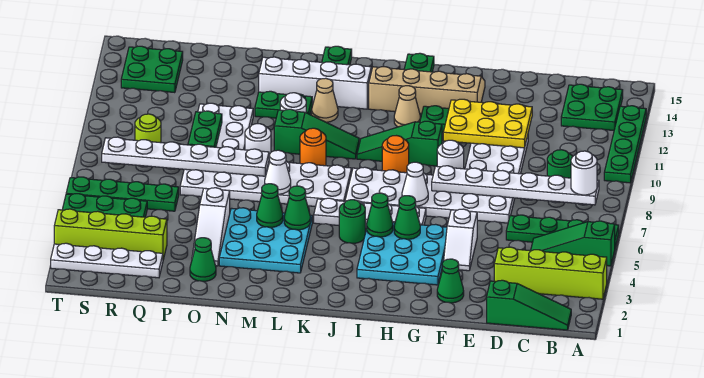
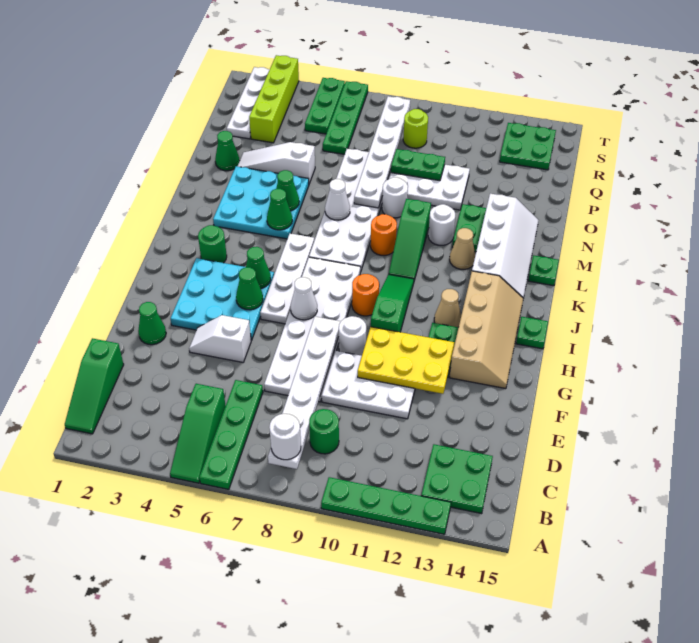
lime 1x4 brick [494,247,607,299] -> none
green 1x3 slope [531,221,615,266] -> green 1x3 slope turned to [170,384,226,483]
yellow 2x3 plate [443,99,532,148] -> yellow 2x3 plate turned to [358,327,455,394]
green 1x1 round brick [339,200,365,243] -> green 1x1 round brick moved to [198,225,227,263]

